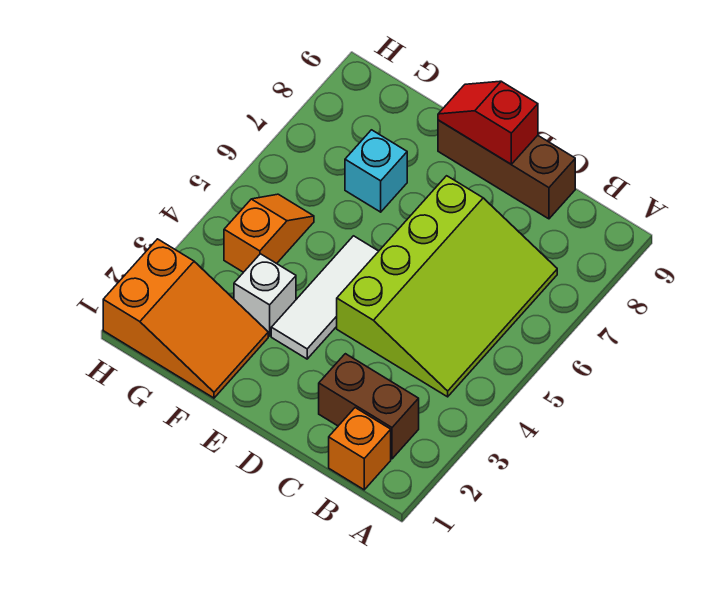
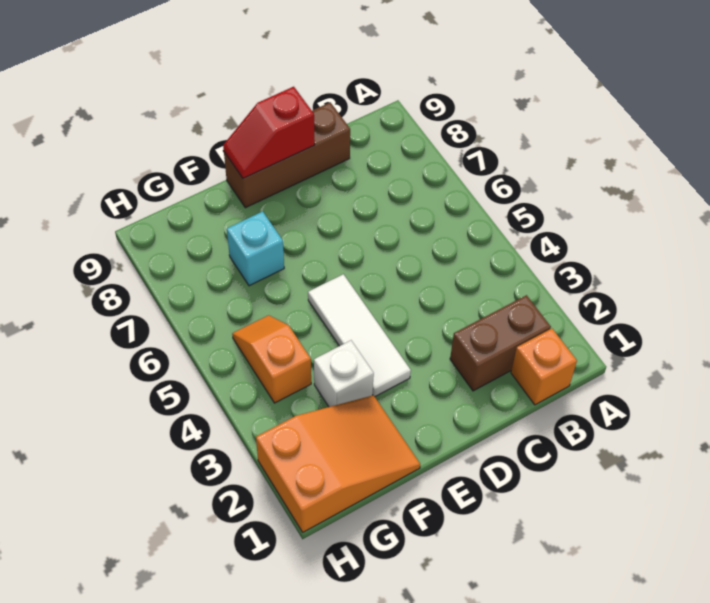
lime 3x4 slope [337,176,557,397] -> none

